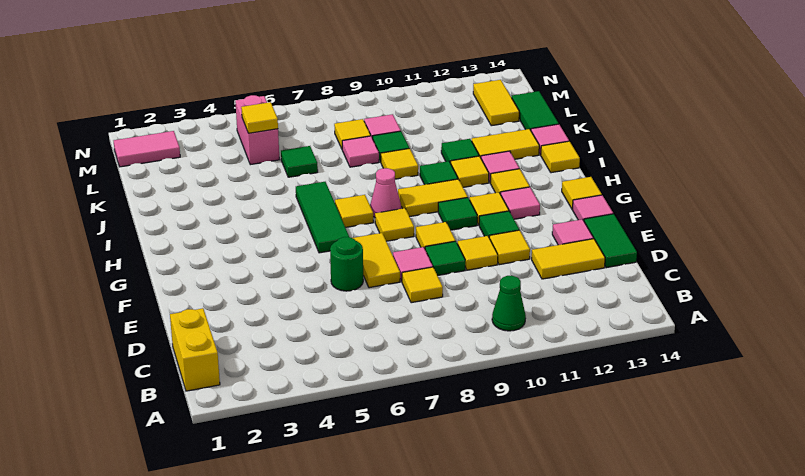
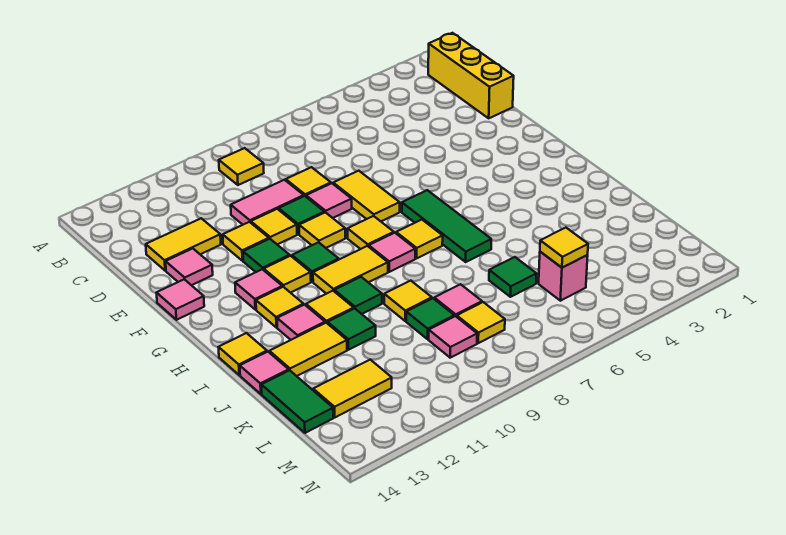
yellow 1x2 brick [170,308,220,391] -> yellow 1x3 brick [428,33,514,118]
green 1x1 cone [492,276,526,331] -> none
green 1x2 tile [584,214,637,268] -> none
green 1x1 round brick [330,237,363,291] -> none
yellow 1x1 tile [562,177,602,209] -> yellow 1x1 tile moved to [219,148,264,185]
pink 1x1 cone [370,168,401,217] -> pink 1x1 tile [369,233,415,272]
pink 1x2 brick [235,95,279,165] -> pink 1x1 brick [539,252,588,301]
yellow 1x2 tile [473,80,519,126] -> yellow 1x2 tile turned to [313,360,392,417]
pink 1x2 tile [114,131,180,167] -> pink 1x2 tile moved to [231,180,304,225]

